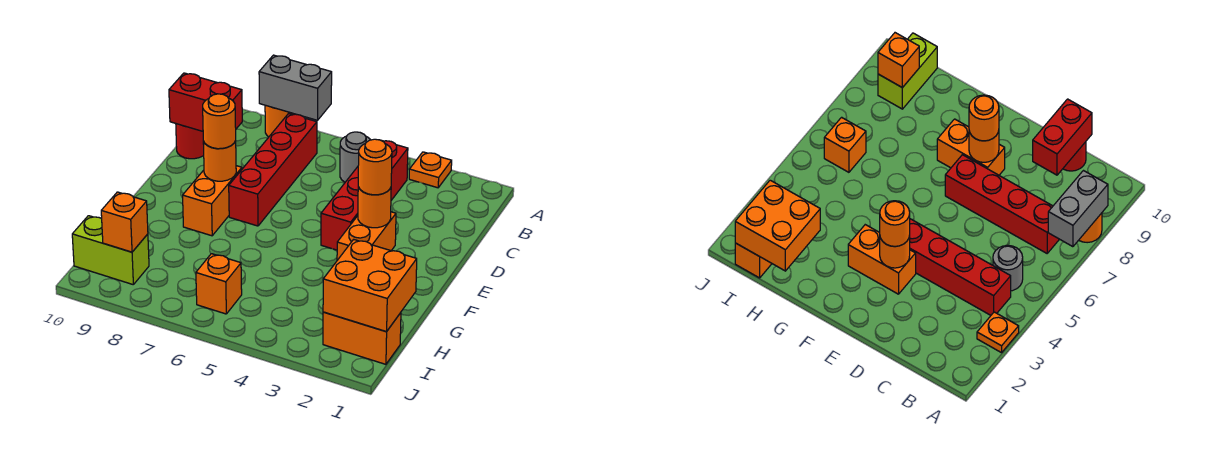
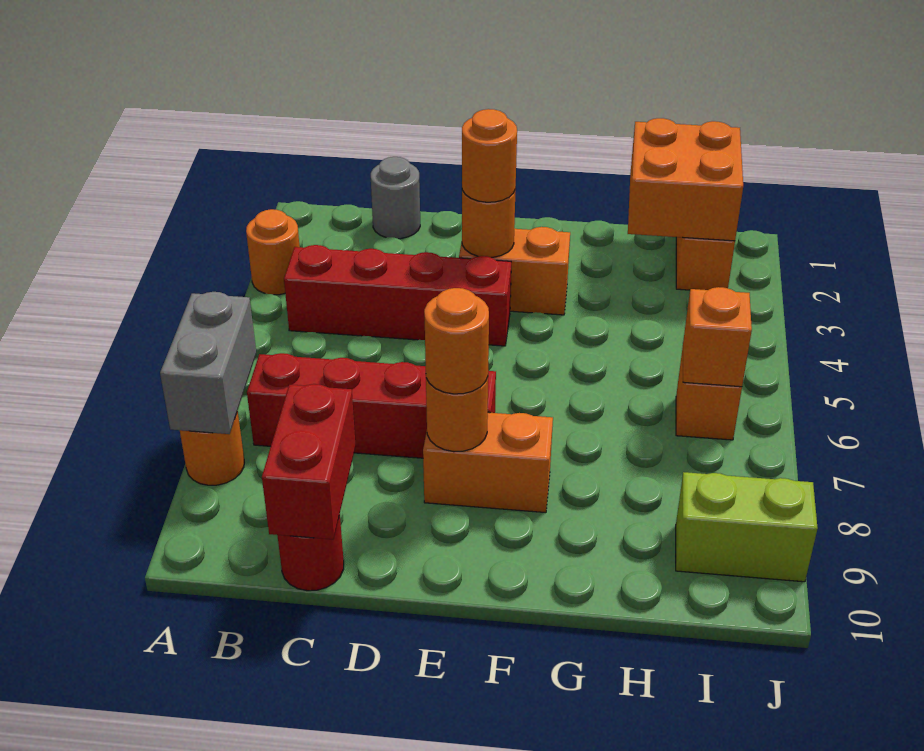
orange 1x1 plate [409,152,452,188] -> orange 1x1 round brick [246,209,300,295]
grey 1x1 round brick [340,132,370,182] -> grey 1x1 round brick moved to [371,157,420,239]
lime 1x2 brick [72,216,149,284] -> lime 1x2 brick turned to [676,472,818,582]
orange 1x1 brick [101,192,148,252] -> orange 1x1 brick moved to [683,287,752,387]

